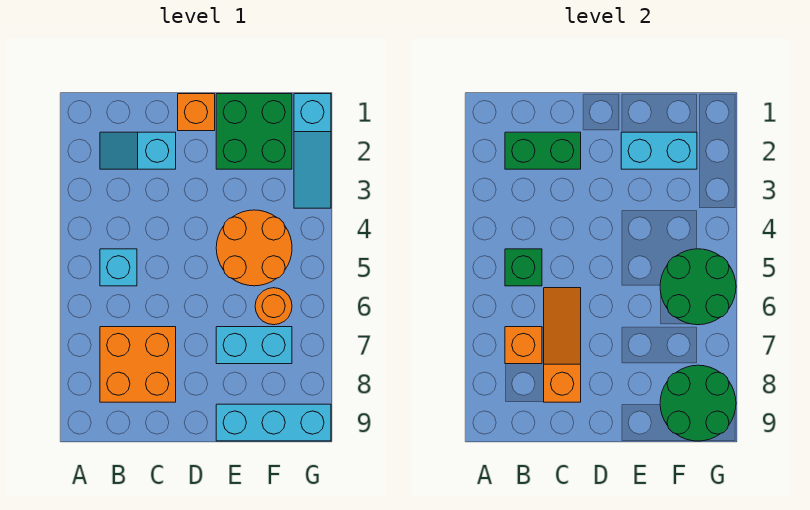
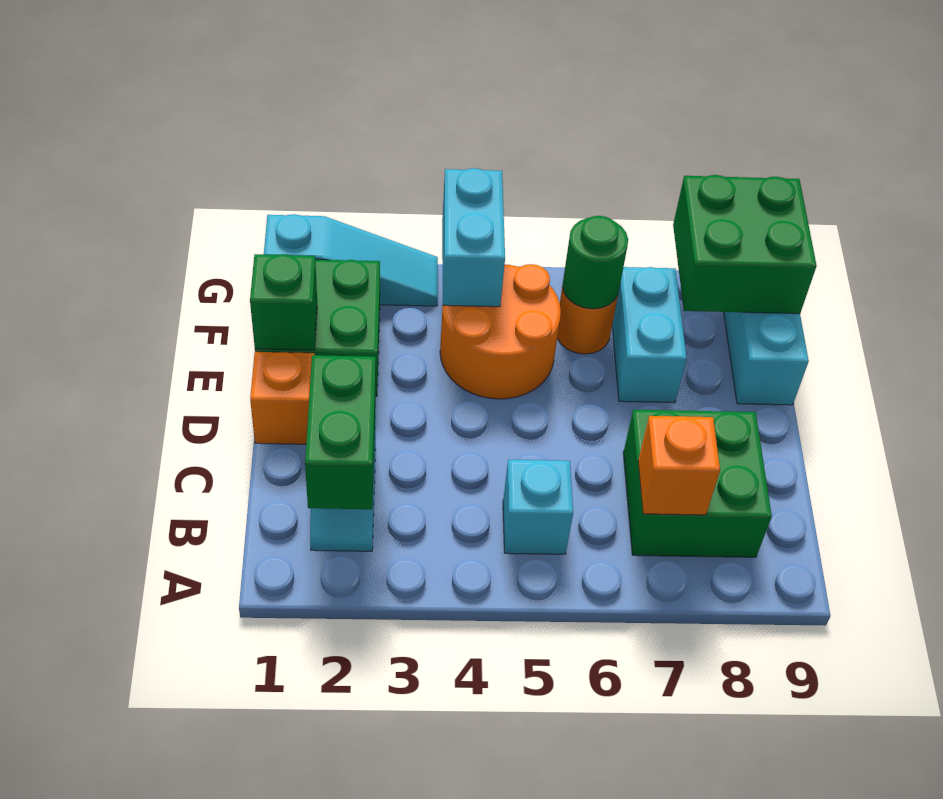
green 1x1 brick [505,249,542,286] -> green 1x1 brick moved to [250,254,317,350]
orange 2x2 brick [100,327,176,402] -> green 2x2 brick [623,410,772,557]
orange 1x3 slope [544,288,581,402] -> none
cyan 1x2 brick [621,132,697,169] -> cyan 1x2 brick moved to [442,168,505,307]
green 2x2 round brick [660,249,736,325] -> green 1x1 round brick [562,216,628,309]
green 2x2 round brick [660,365,736,441] -> green 2x2 brick [673,175,817,314]

